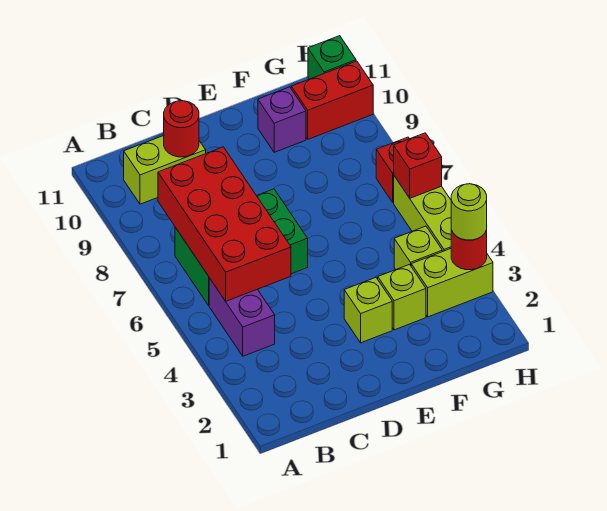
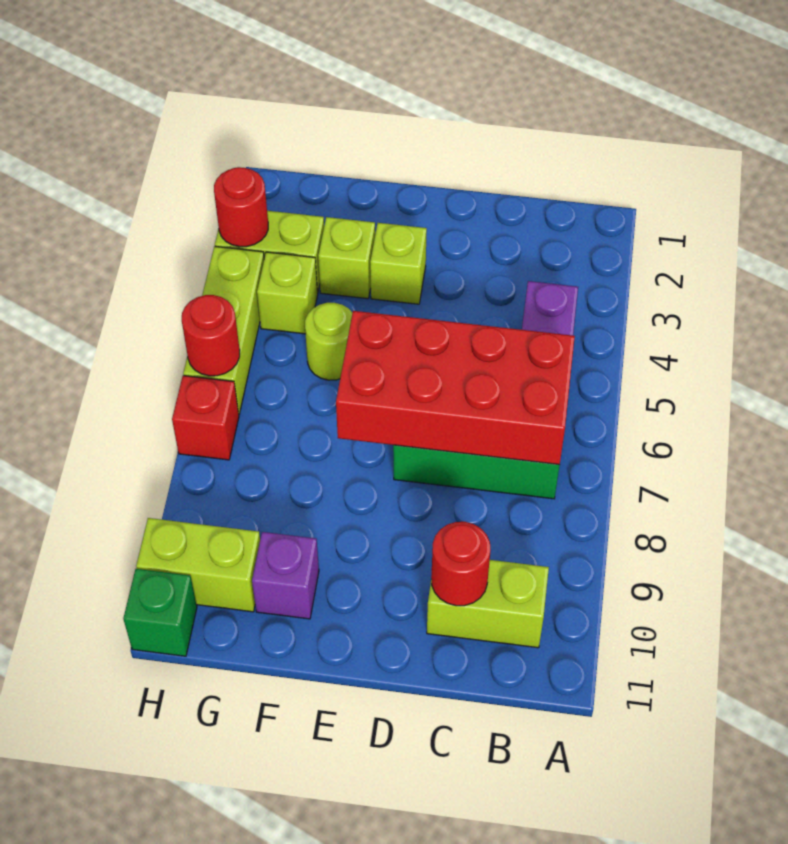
red 2x4 brick [158,147,291,301] -> red 2x4 brick turned to [336,311,575,465]
red 1x2 brick [291,61,373,139] -> lime 1x2 brick [136,518,260,612]
lime 1x1 round brick [451,184,487,240] -> lime 1x1 round brick moved to [305,303,352,380]
red 1x1 brick [394,133,442,198] -> red 1x1 round brick [182,295,240,376]

